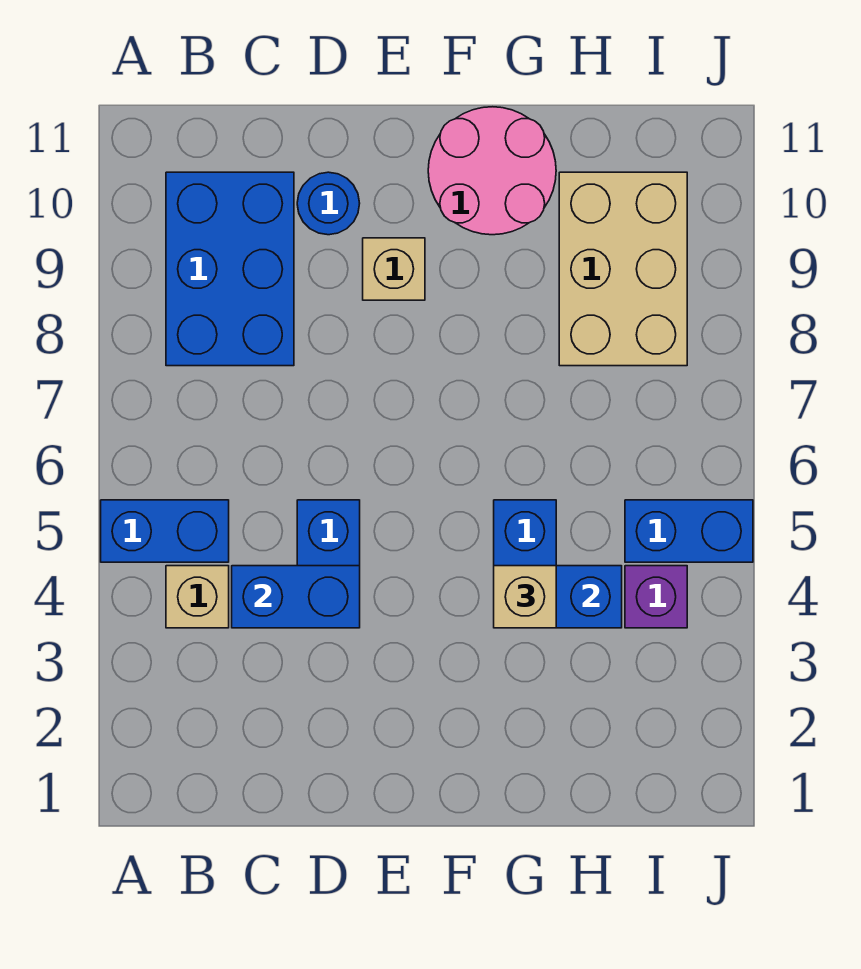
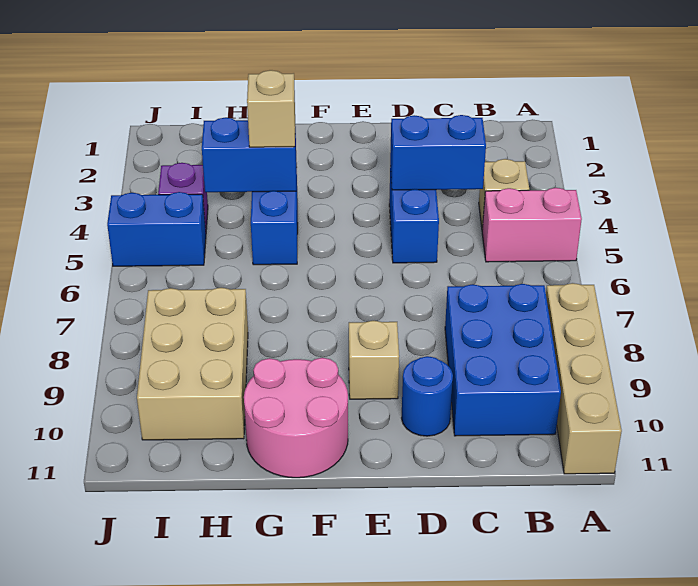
blue 1x2 brick [101,500,229,562] -> pink 1x2 brick [482,188,582,262]
none -> tan 1x4 brick [546,283,622,474]

